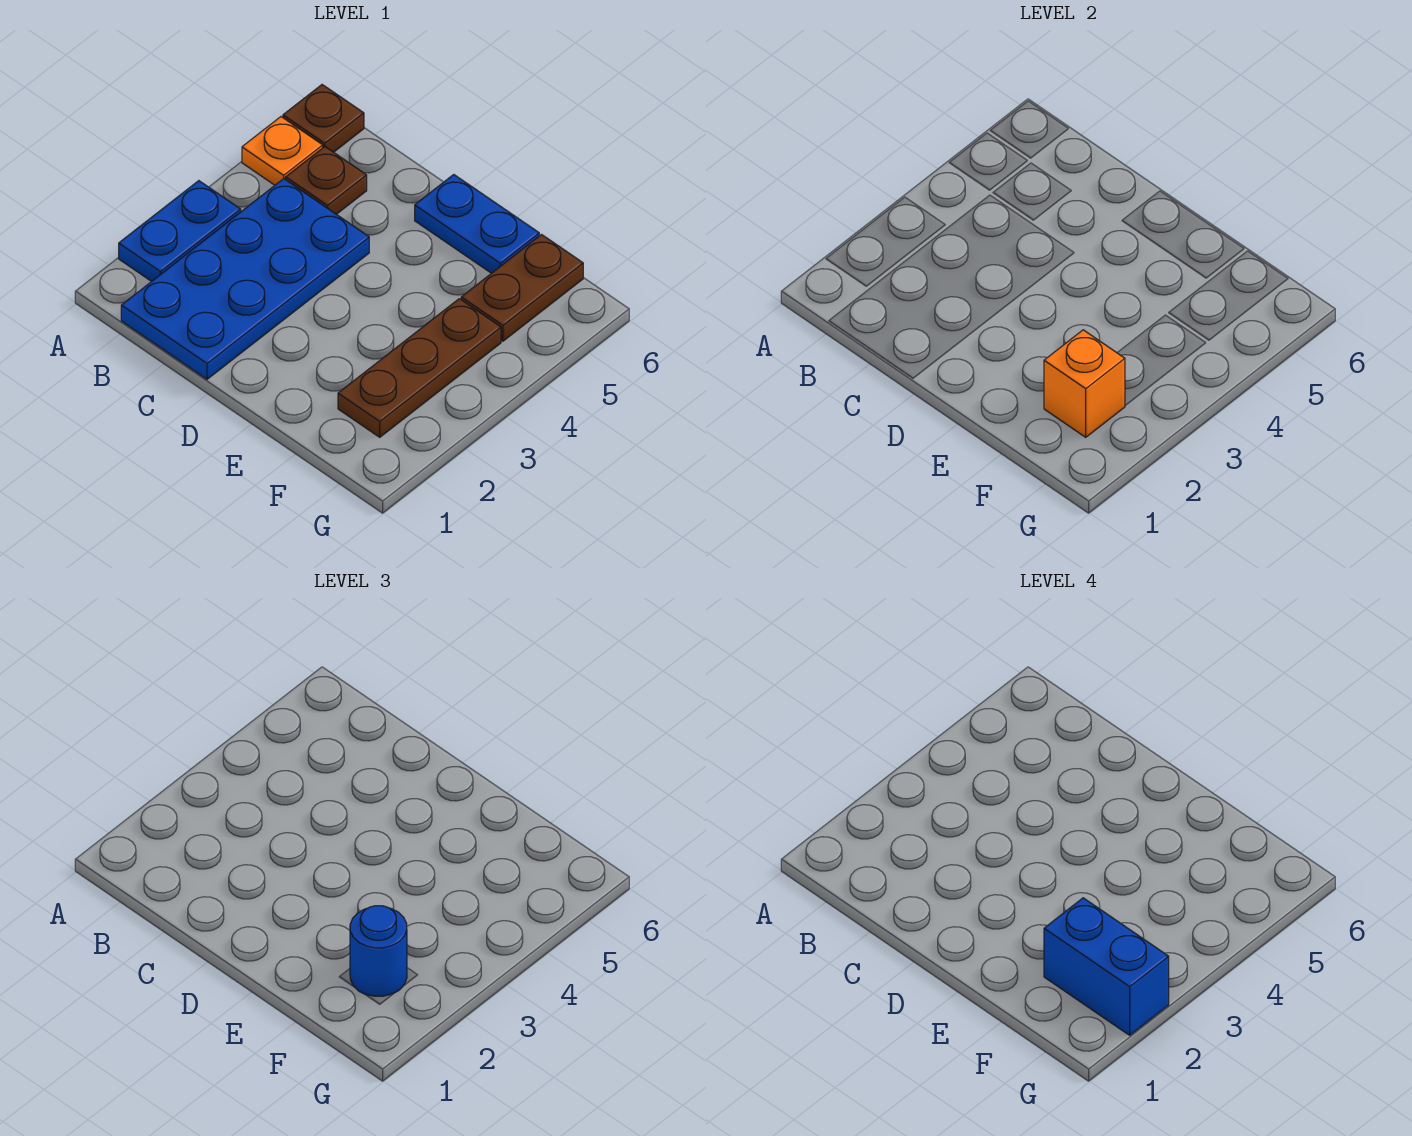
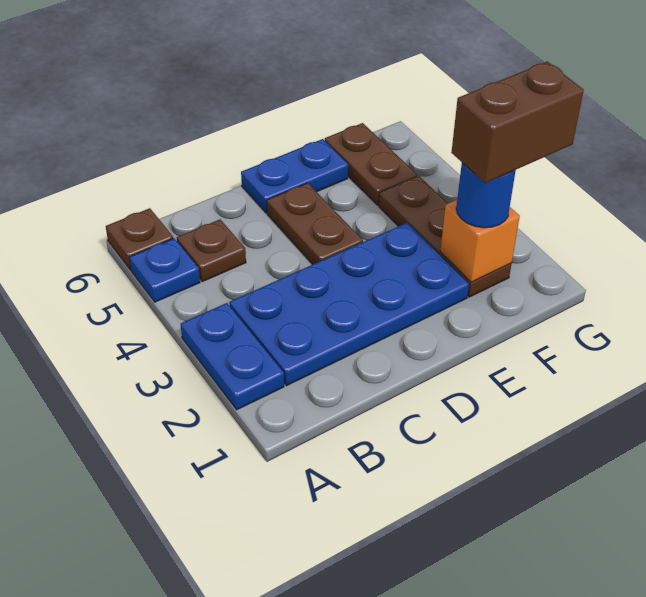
orange 1x1 plate [242,117,323,185] -> blue 1x1 plate [129,238,200,302]
blue 2x4 plate [121,179,369,379] -> blue 2x4 plate turned to [229,223,469,386]
none -> brown 1x2 plate [267,183,363,264]
blue 1x2 brick [1044,898,1169,1035] -> brown 1x2 brick [451,61,584,183]

